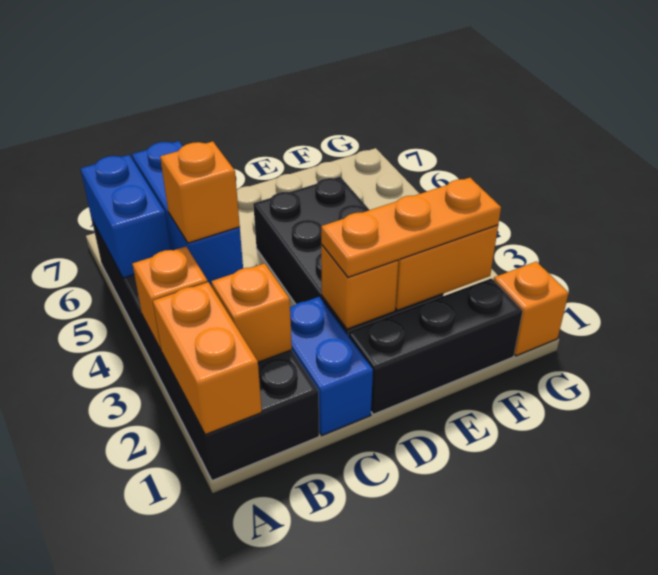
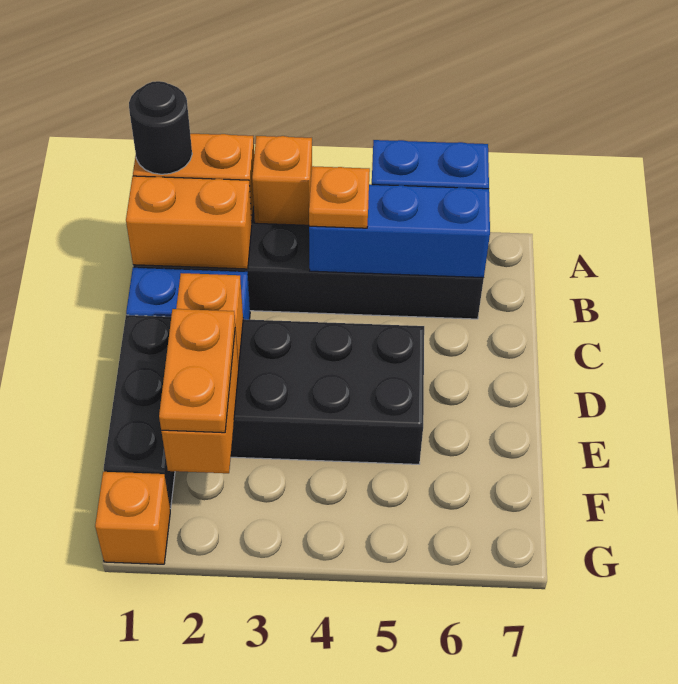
none -> black 1x1 round brick [129,81,192,174]
orange 1x1 brick [211,263,292,362] -> orange 1x2 brick [126,176,252,269]
orange 1x1 brick [160,141,240,243] -> orange 1x1 plate [309,166,370,228]
orange 1x3 plate [321,178,501,277] -> orange 1x2 plate [159,309,235,433]

